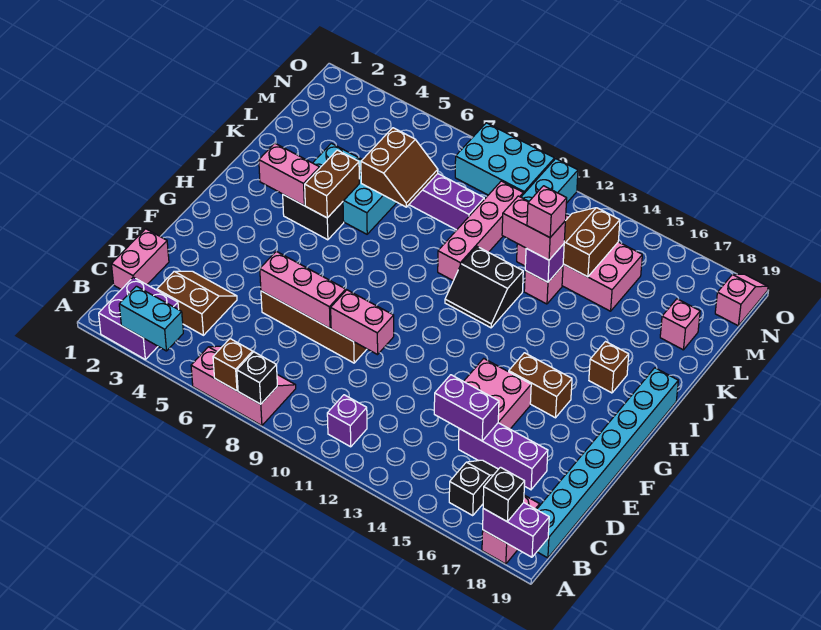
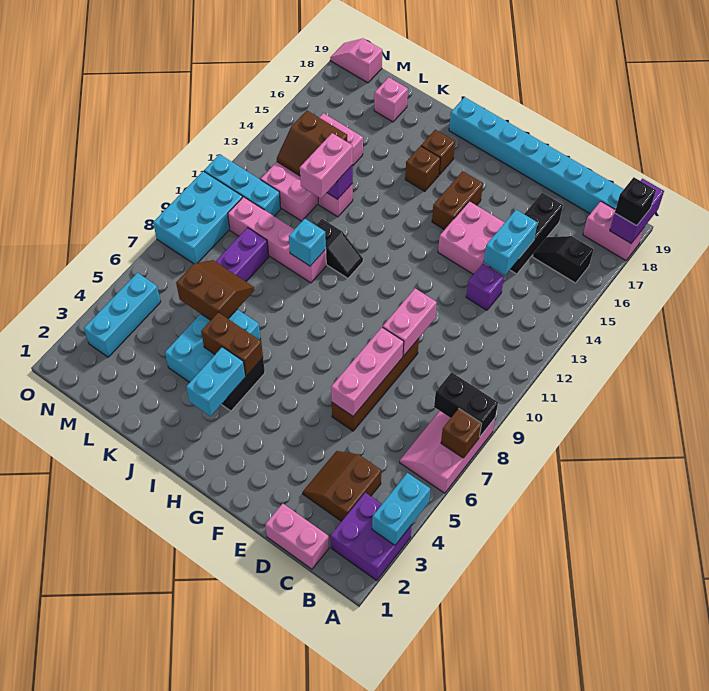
black 1x1 brick [237,352,277,404] -> black 1x2 brick [434,372,498,437]
purple 1x1 brick [327,395,367,447] -> purple 1x1 brick moved to [466,264,504,310]
purple 1x2 brick [434,375,499,441] -> cyan 1x2 brick [484,210,537,275]
purple 1x3 brick [459,423,548,490] -> black 1x3 brick [510,193,563,274]
pink 1x2 brick [259,143,320,205] -> cyan 1x2 brick [186,347,245,416]
black 2x2 slope [445,247,523,328] -> black 1x2 slope [316,219,363,278]
none -> brown 1x1 brick [405,146,440,191]
none -> cyan 1x1 brick [289,219,326,266]
pink 1x1 brick [527,186,567,238] -> none
none -> cyan 1x3 brick [84,273,161,357]

